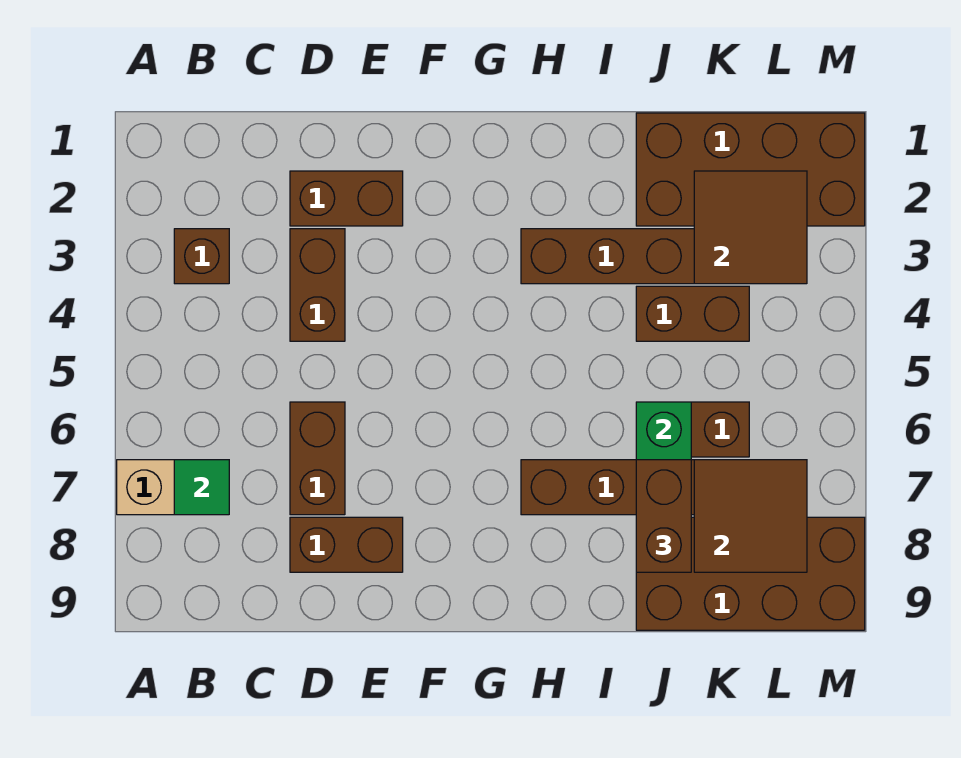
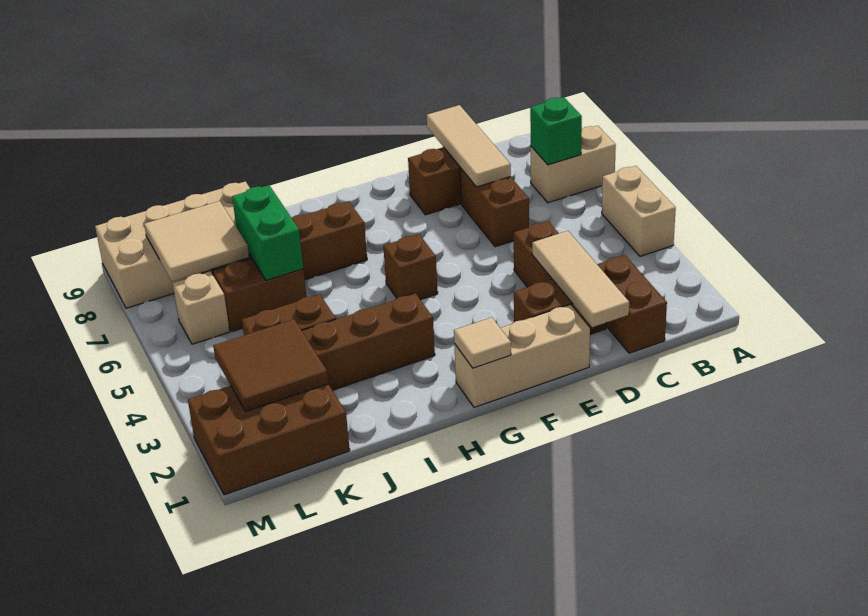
none -> tan 1x2 brick [602,166,676,256]
brown 1x1 brick [174,229,229,284] -> brown 1x1 brick moved to [383,234,438,300]
green 1x1 tile [174,460,229,515] -> green 1x1 brick [530,97,582,165]
none -> tan 1x3 tile [532,231,629,327]
none -> tan 1x3 tile [427,105,511,187]
none -> tan 1x3 brick [454,305,590,407]
none -> tan 1x1 tile [454,317,511,368]
brown 2x4 brick [636,113,865,226] -> brown 2x3 brick [188,384,350,495]
brown 1x2 brick [636,460,691,572] -> brown 1x2 brick moved to [597,255,667,353]
brown 2x4 brick [636,517,865,630] -> tan 2x4 brick [95,181,250,308]
brown 2x2 tile [694,460,807,572] -> tan 2x2 tile [144,201,249,281]
none -> tan 1x1 brick [173,271,230,344]

